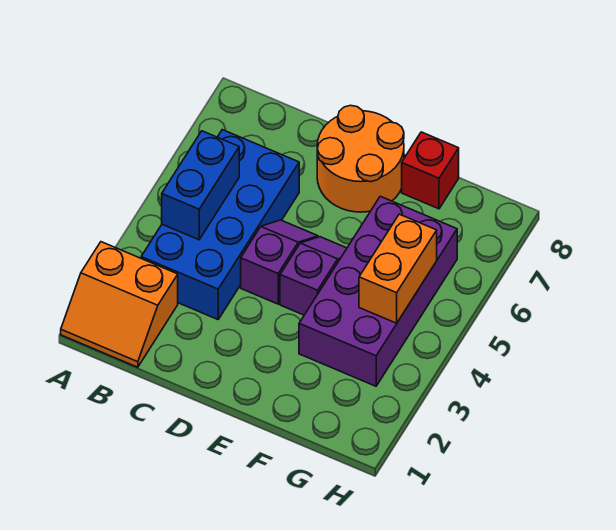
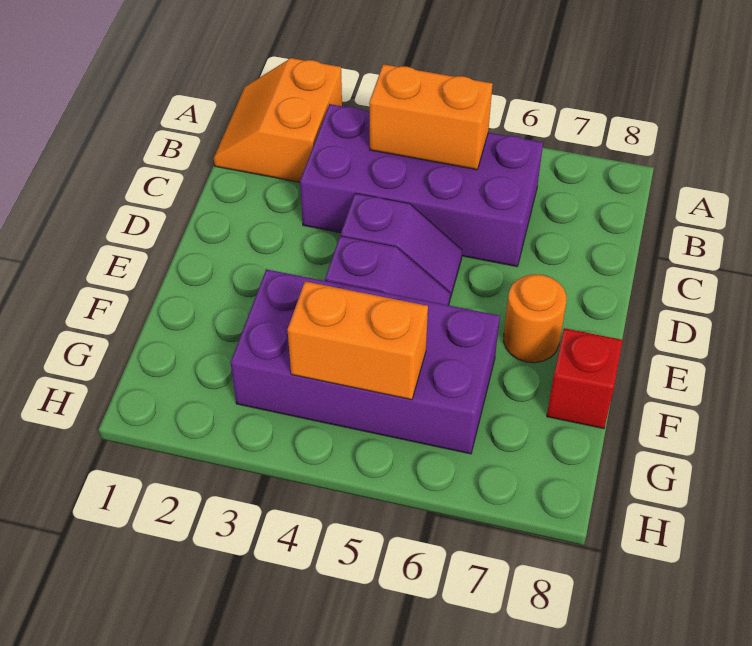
blue 2x4 brick [141,130,299,319] -> purple 2x4 brick [300,104,543,267]
blue 1x2 brick [162,131,239,240] -> orange 1x2 brick [369,64,493,170]
orange 2x2 round brick [317,105,404,212] -> orange 1x1 round brick [504,274,566,363]

